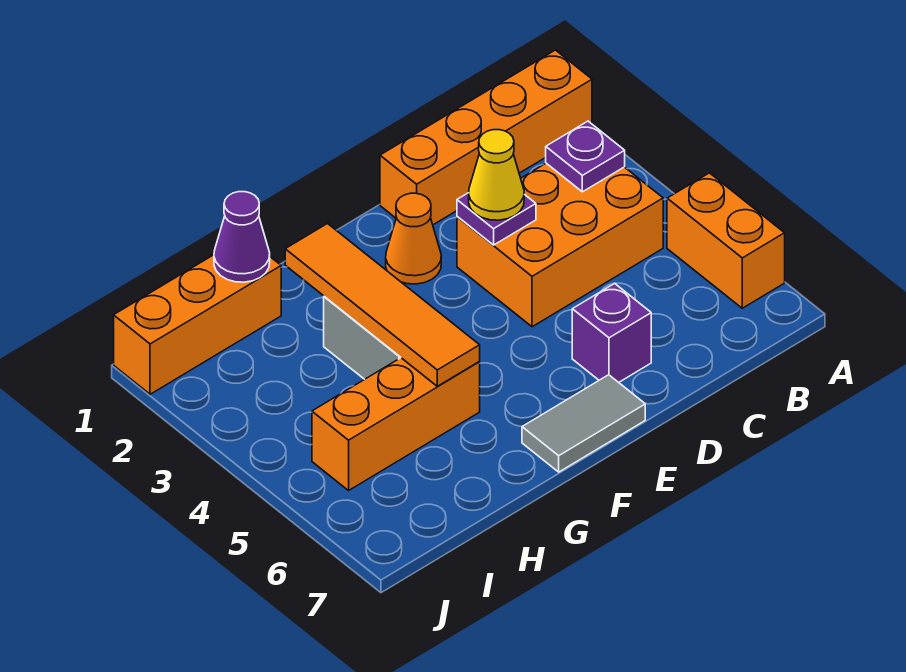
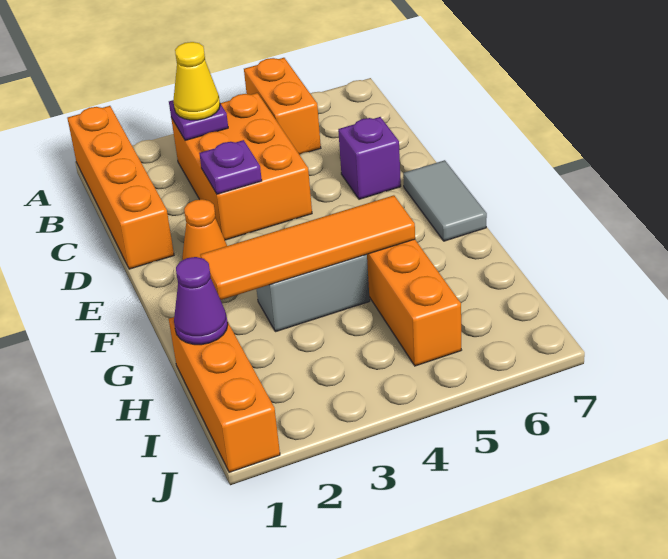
orange 1x2 brick [667,173,785,308] -> orange 1x2 brick turned to [244,58,321,155]
yellow 1x1 cone [469,130,524,220] -> yellow 1x1 cone moved to [173,42,220,120]

